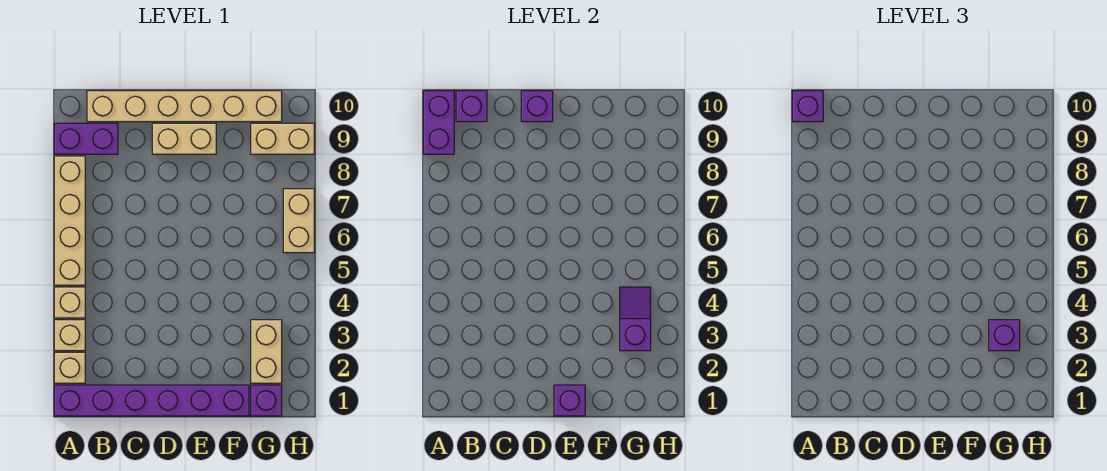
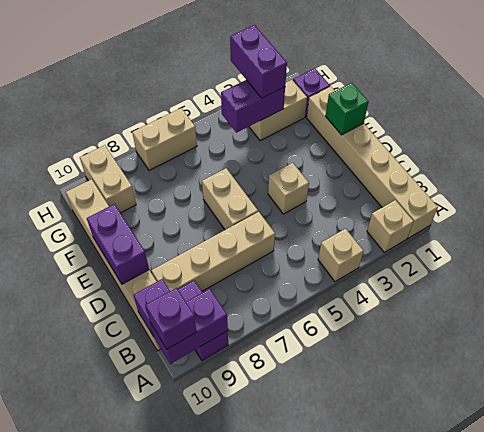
purple 1x6 brick [54,385,249,416] -> tan 1x6 brick [307,87,438,238]
tan 1x1 brick [54,320,85,351] -> tan 1x1 brick moved to [268,163,309,214]
tan 1x4 brick [54,156,85,285] -> tan 1x4 brick moved to [151,212,275,291]
tan 1x2 brick [152,123,216,154] -> tan 1x2 brick moved to [202,168,258,230]
purple 1x1 brick [521,91,553,122] -> purple 1x2 brick [87,204,149,284]
purple 1x1 brick [554,385,585,416] -> green 1x1 brick [326,83,369,135]
purple 1x2 slope [620,287,651,351] -> purple 1x2 brick [221,80,285,133]
purple 1x1 brick [989,320,1020,351] -> purple 1x2 brick [230,25,287,98]

